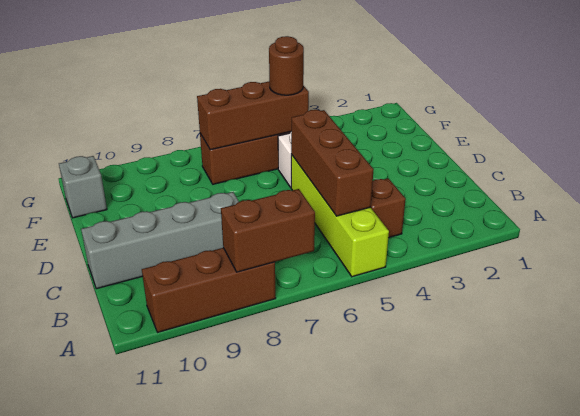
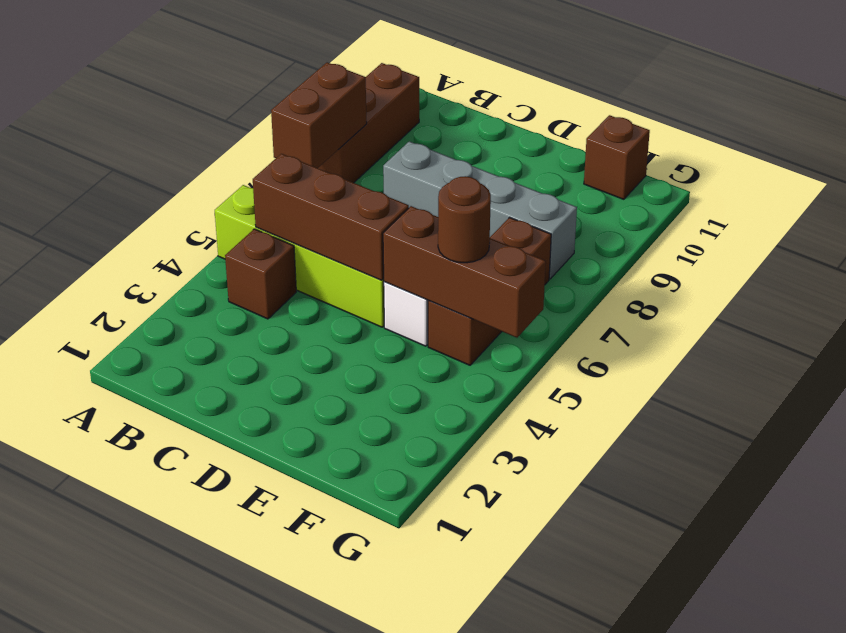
grey 1x4 brick [81,192,239,289] -> grey 1x4 brick turned to [383,141,577,279]
brown 1x3 brick [197,82,309,150] -> brown 1x3 brick turned to [383,206,546,338]
grey 1x1 brick [59,156,107,218] -> brown 1x1 brick [584,115,650,199]

